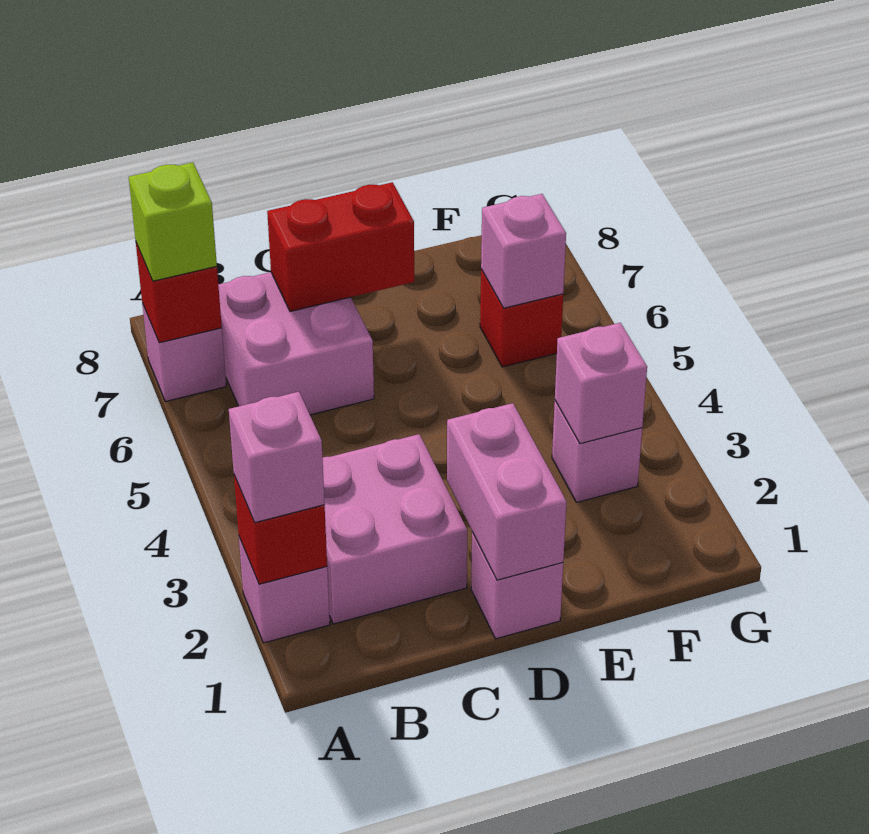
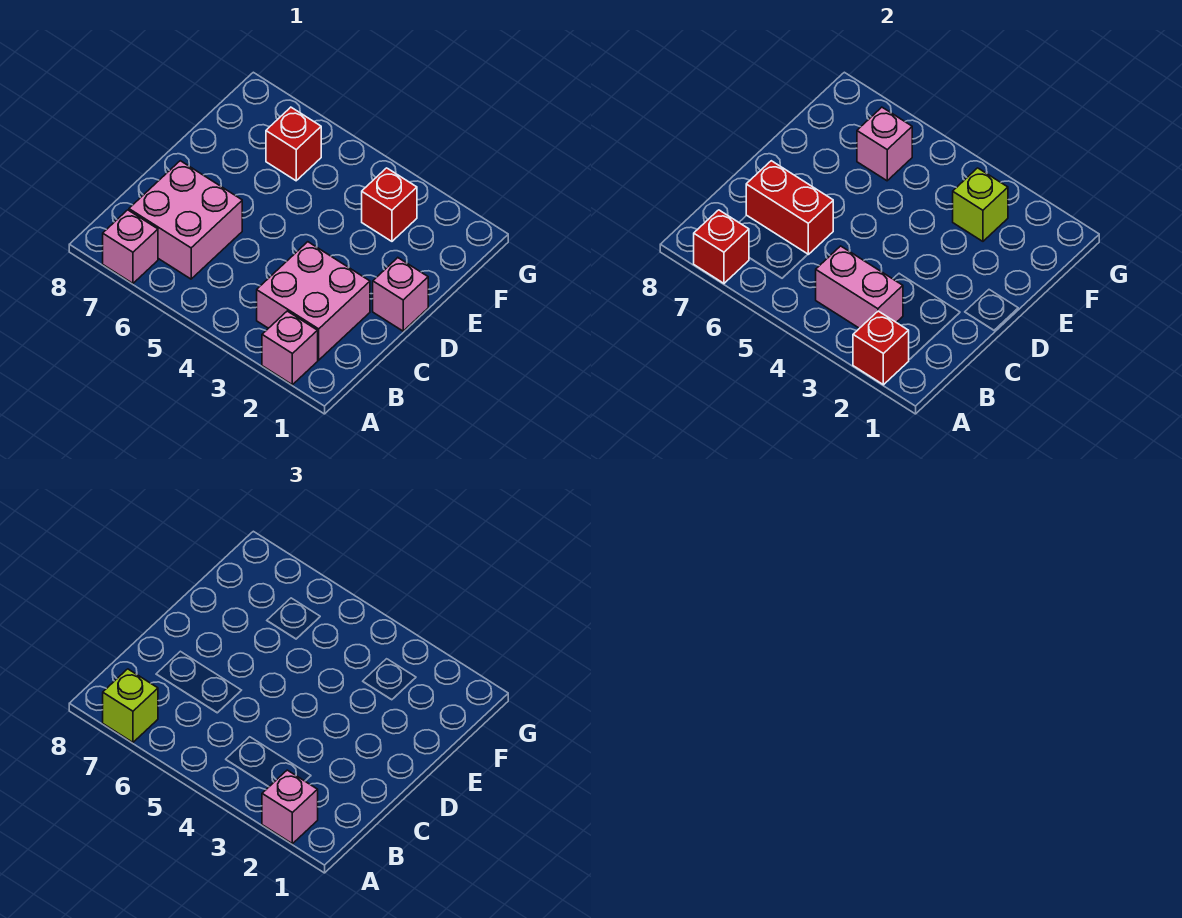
red 1x2 brick [267,182,414,311] -> red 1x2 brick turned to [746,161,833,254]
pink 1x2 brick [447,403,567,580] -> pink 1x2 brick moved to [816,246,903,328]
pink 1x1 brick [552,401,642,502] -> red 1x1 brick [362,168,417,241]
pink 1x1 brick [555,323,647,444] -> lime 1x1 brick [953,168,1008,241]

